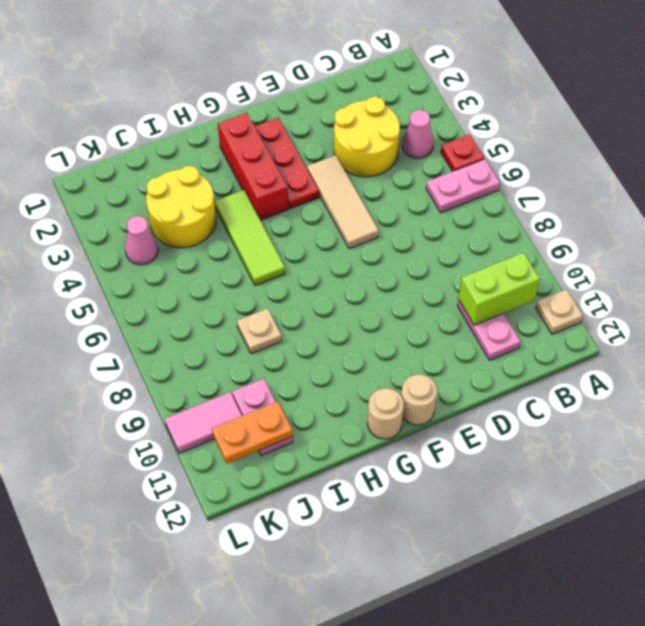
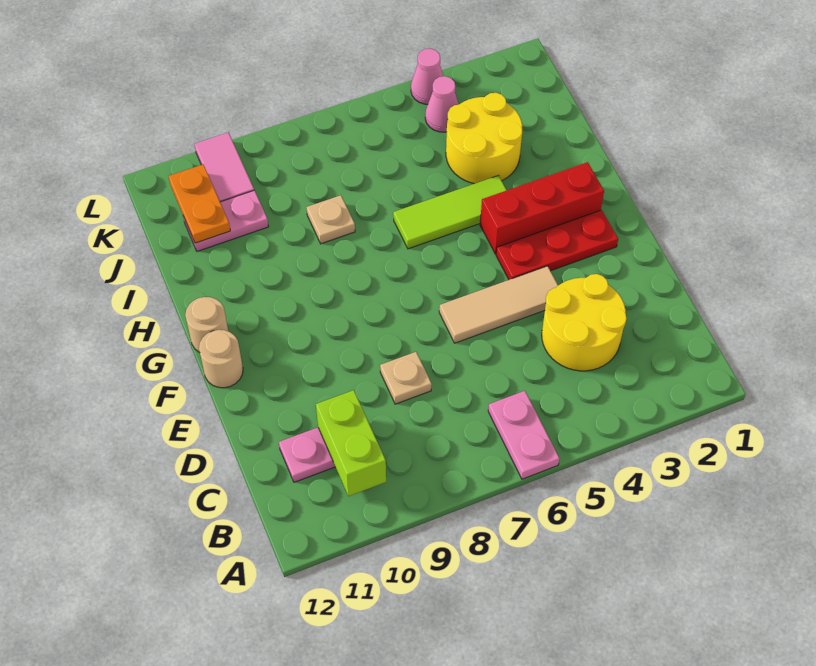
red 1x1 plate [441,134,484,171] -> none
tan 1x1 plate [536,289,583,334] -> tan 1x1 plate moved to [380,352,432,404]
pink 1x1 cone [402,110,434,158] -> pink 1x1 cone moved to [411,49,443,104]

